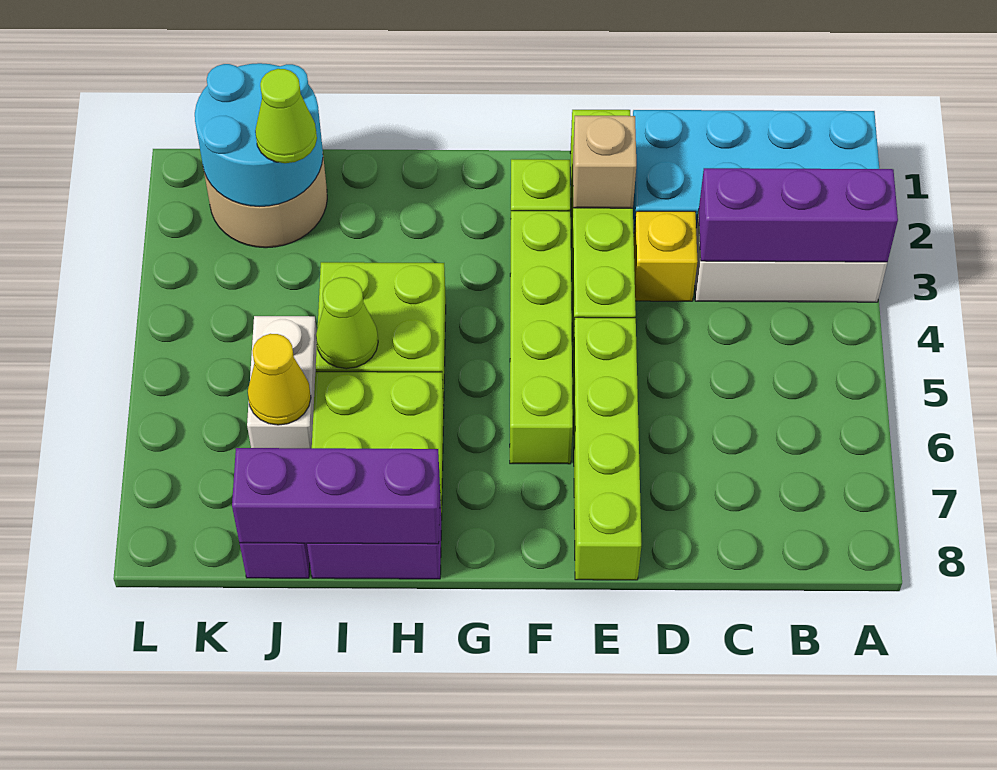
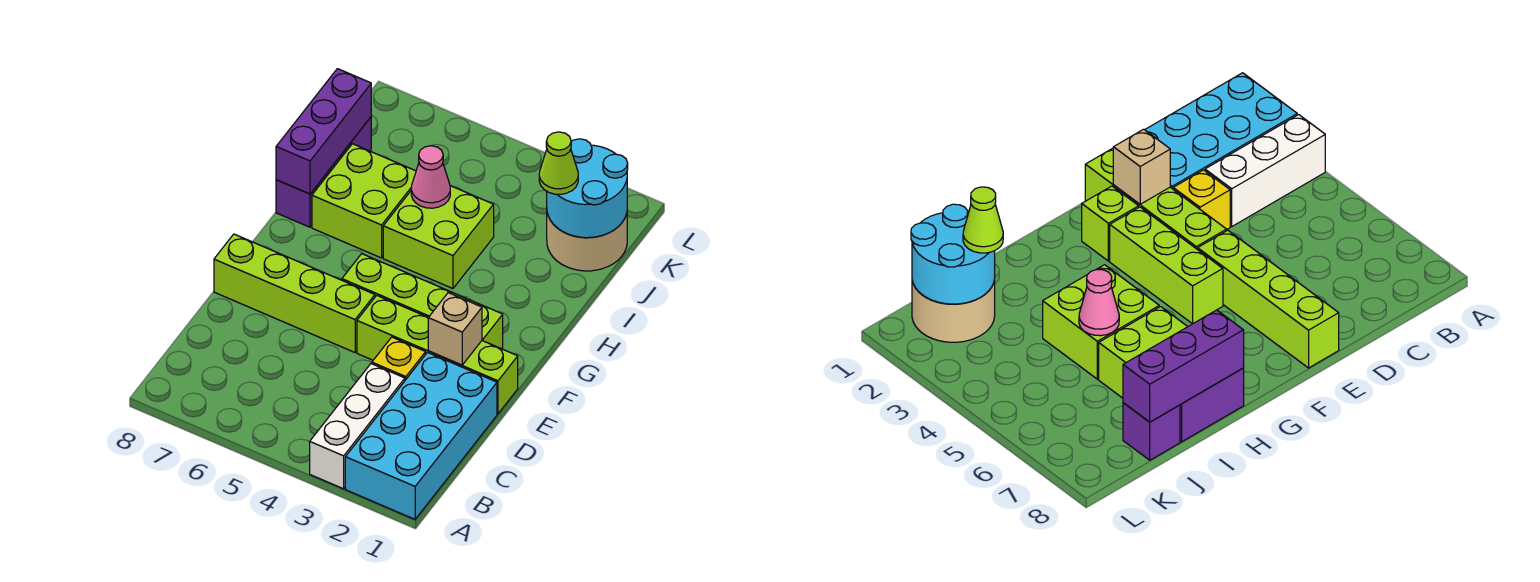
purple 1x3 brick [699,168,898,262] -> none
lime 1x4 brick [510,211,573,464] -> lime 1x3 brick [342,254,467,317]
lime 1x1 cone [316,277,378,369] -> pink 1x1 cone [411,146,450,208]
white 1x2 brick [247,316,317,448] -> none
yellow 1x1 cone [248,334,311,425] -> none

